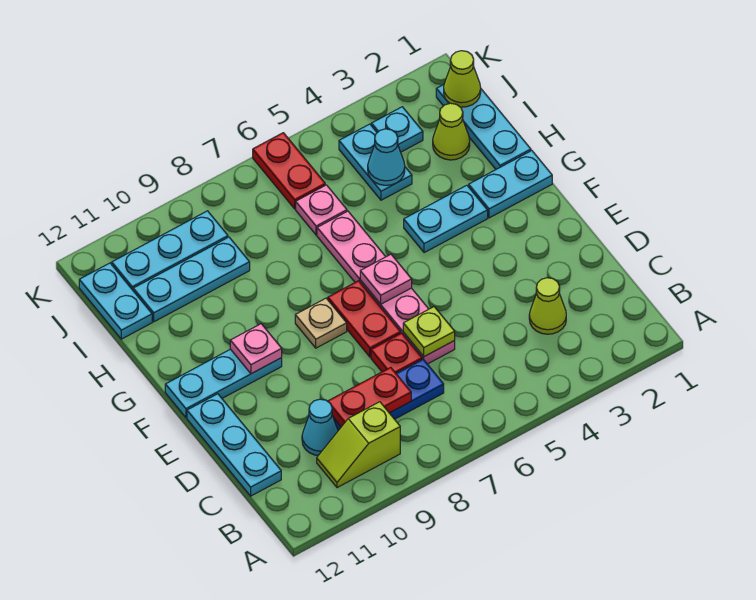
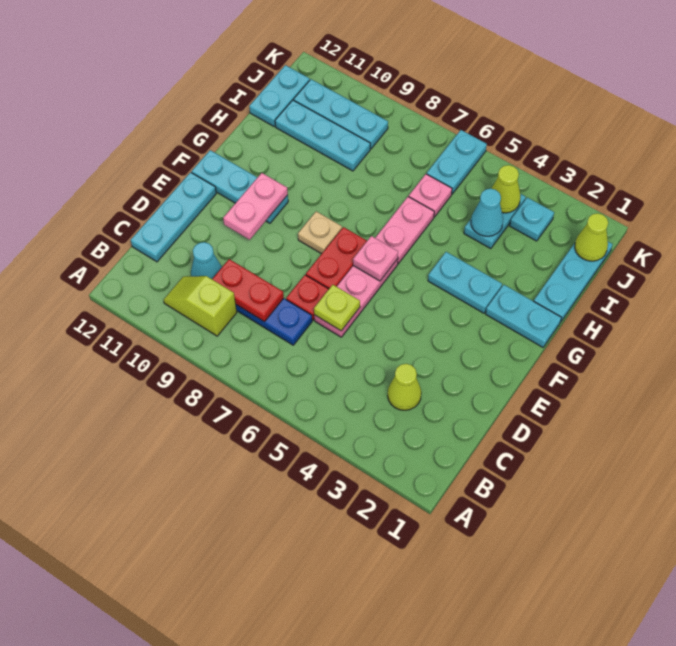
pink 1x1 plate [230,324,282,374] -> pink 1x2 plate [223,173,288,240]
lime 1x1 cone [433,103,470,160] -> lime 1x1 cone moved to [491,165,521,213]
red 1x2 plate [253,133,325,209] -> cyan 1x2 plate [427,130,487,194]

